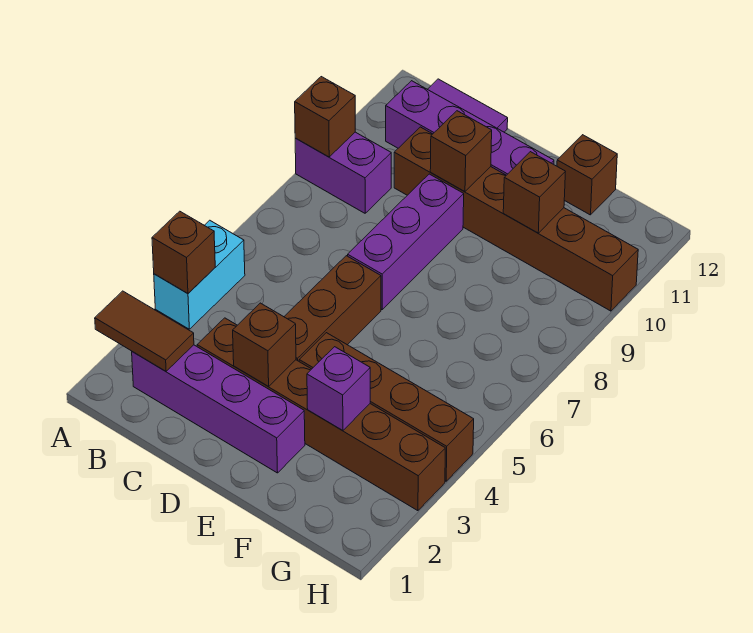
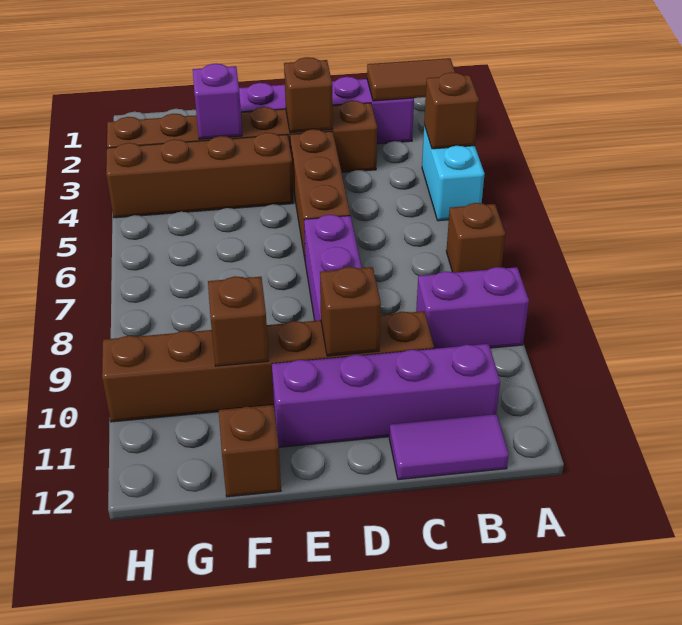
brown 1x1 brick [295,77,355,157] -> brown 1x1 brick moved to [446,203,505,273]

